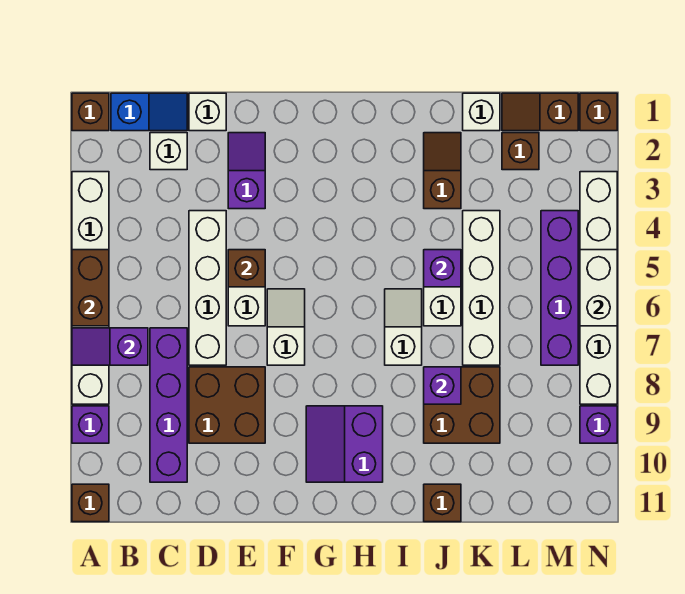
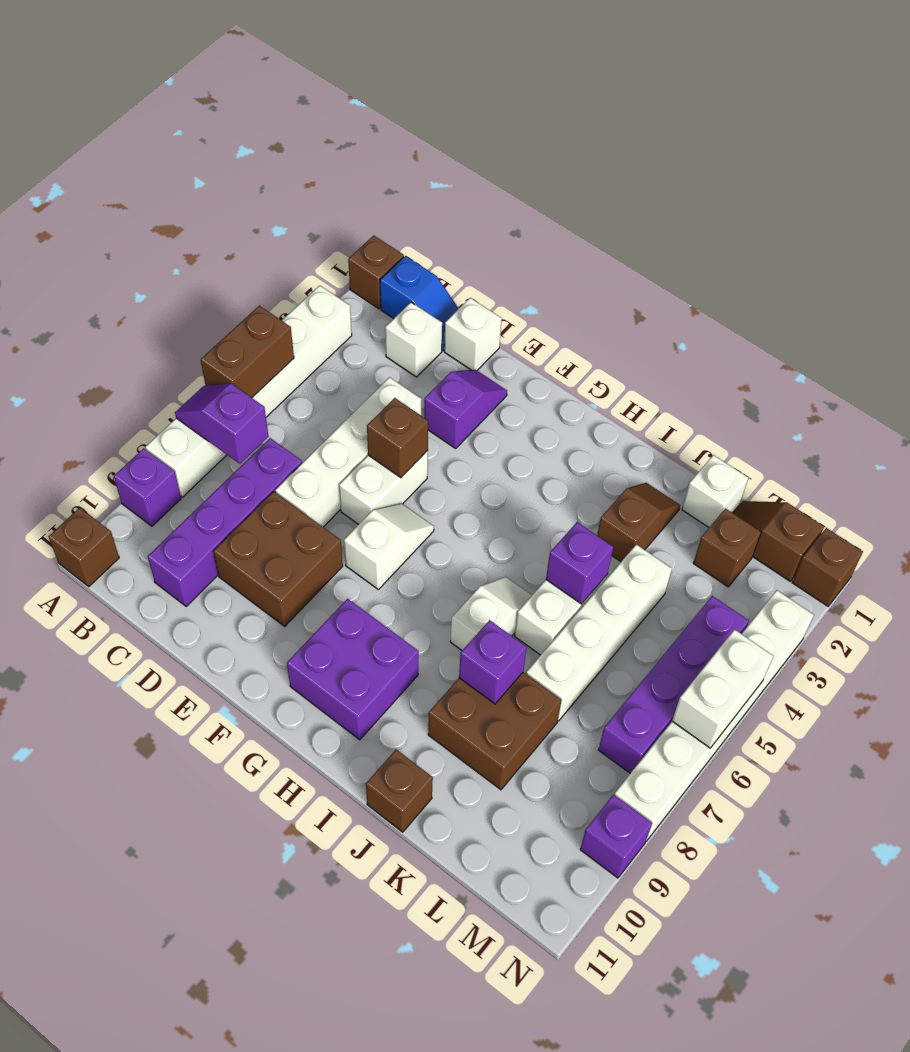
purple 2x2 slope [306,406,383,482] -> purple 2x2 brick [287,599,419,740]

